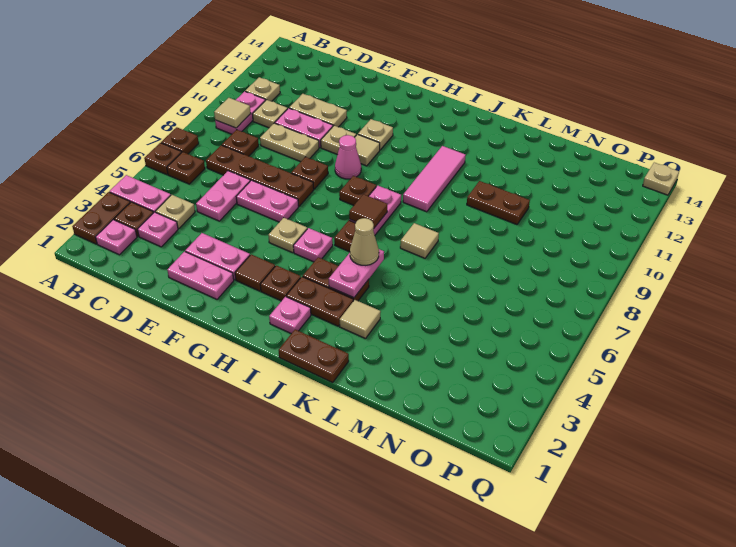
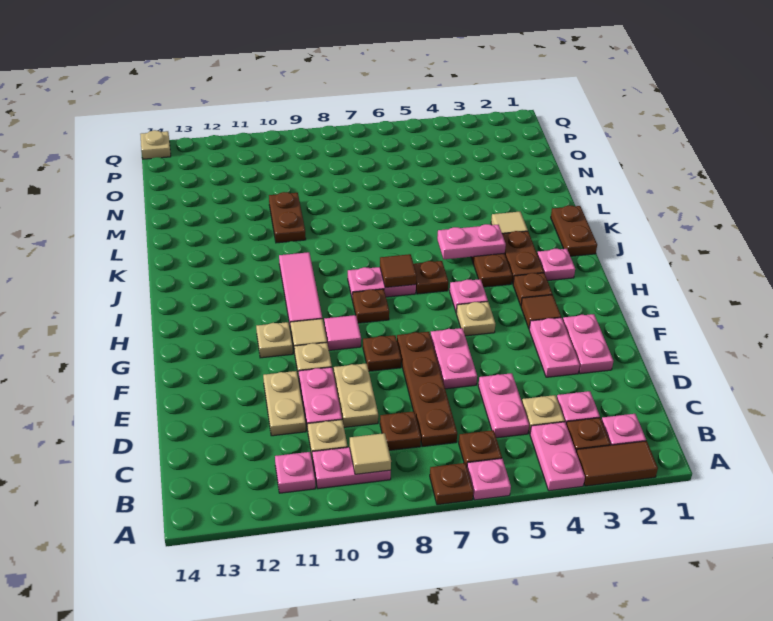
brown 1x2 plate [72,192,130,244] -> brown 1x2 tile [576,441,658,486]
brown 1x1 plate [144,143,182,175] -> pink 1x1 plate [467,458,511,500]
tan 1x1 plate [245,77,280,101] -> pink 1x1 plate [275,452,315,493]
pink 1x2 plate [196,171,250,221] -> pink 1x2 plate turned to [478,373,529,438]
pink 1x1 cone [335,135,361,179] -> pink 1x1 tile [324,315,361,350]
tan 1x1 cone [350,218,379,266] -> none
pink 1x3 tile [403,146,466,212] -> pink 1x3 tile turned to [279,252,322,329]
tan 1x1 tile [400,223,439,258] -> none

